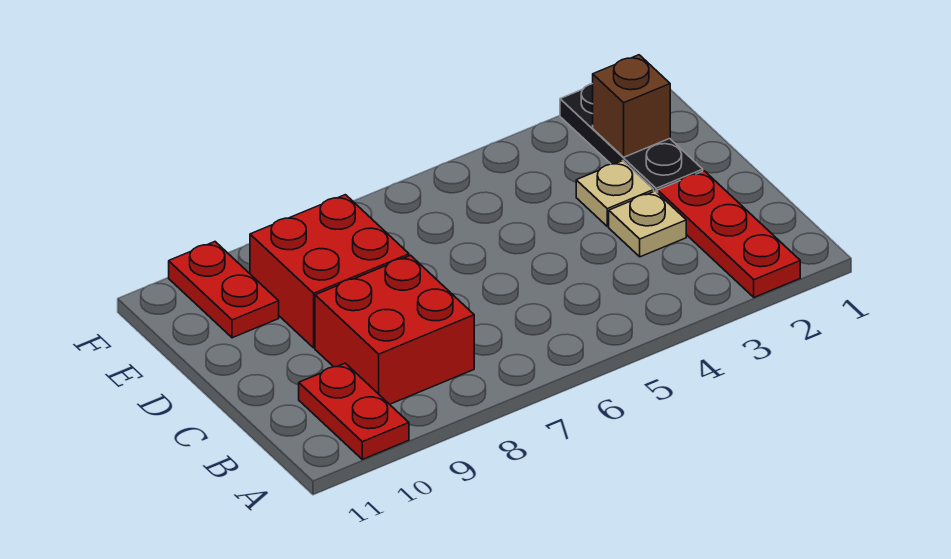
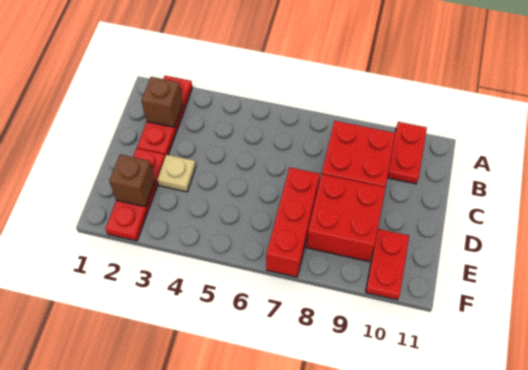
none -> brown 1x1 brick [141,77,183,127]
tan 1x1 plate [609,191,686,257] -> none
black 1x3 plate [560,84,703,193] -> red 1x3 plate [105,148,165,241]
none -> red 1x3 brick [266,167,320,277]

